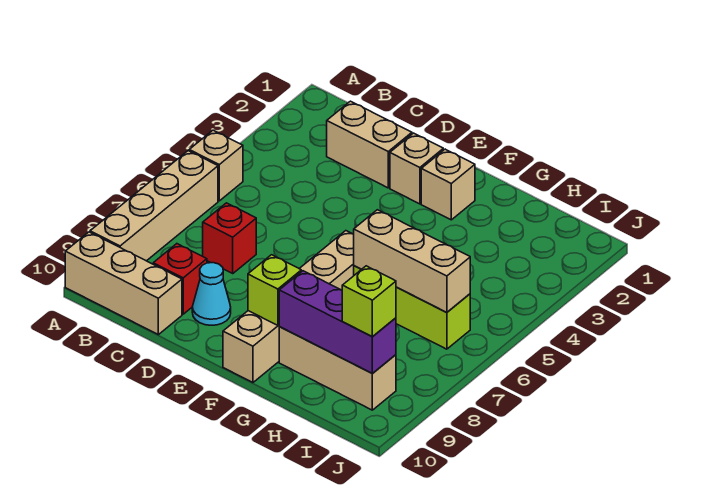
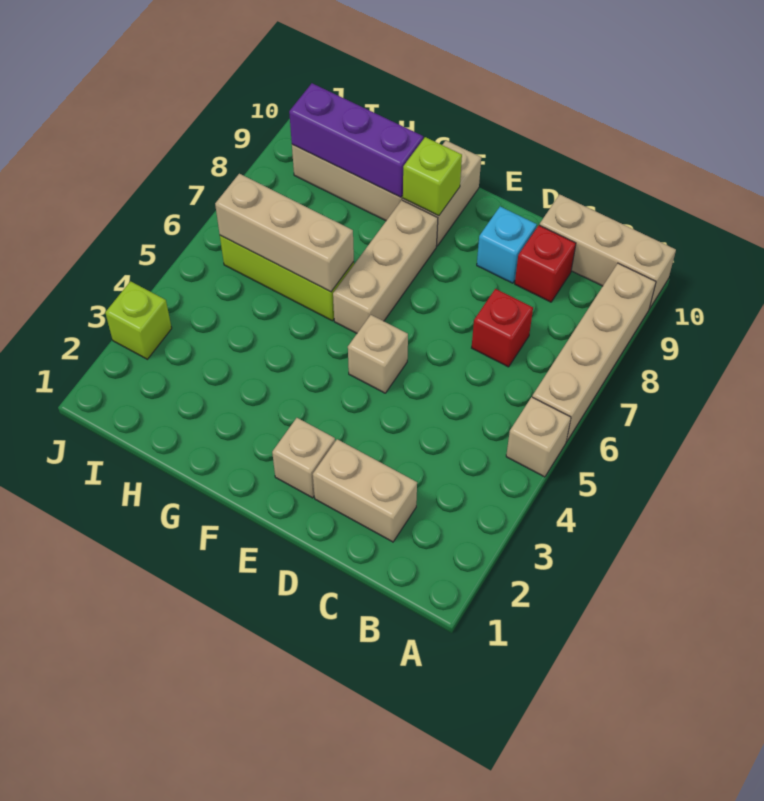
cyan 1x1 cone [192,263,231,325] -> cyan 1x1 brick [477,207,537,283]
tan 1x1 brick [421,149,475,220] -> tan 1x1 brick moved to [348,315,408,393]
lime 1x1 brick [342,266,396,336] -> lime 1x1 brick moved to [105,281,172,359]

